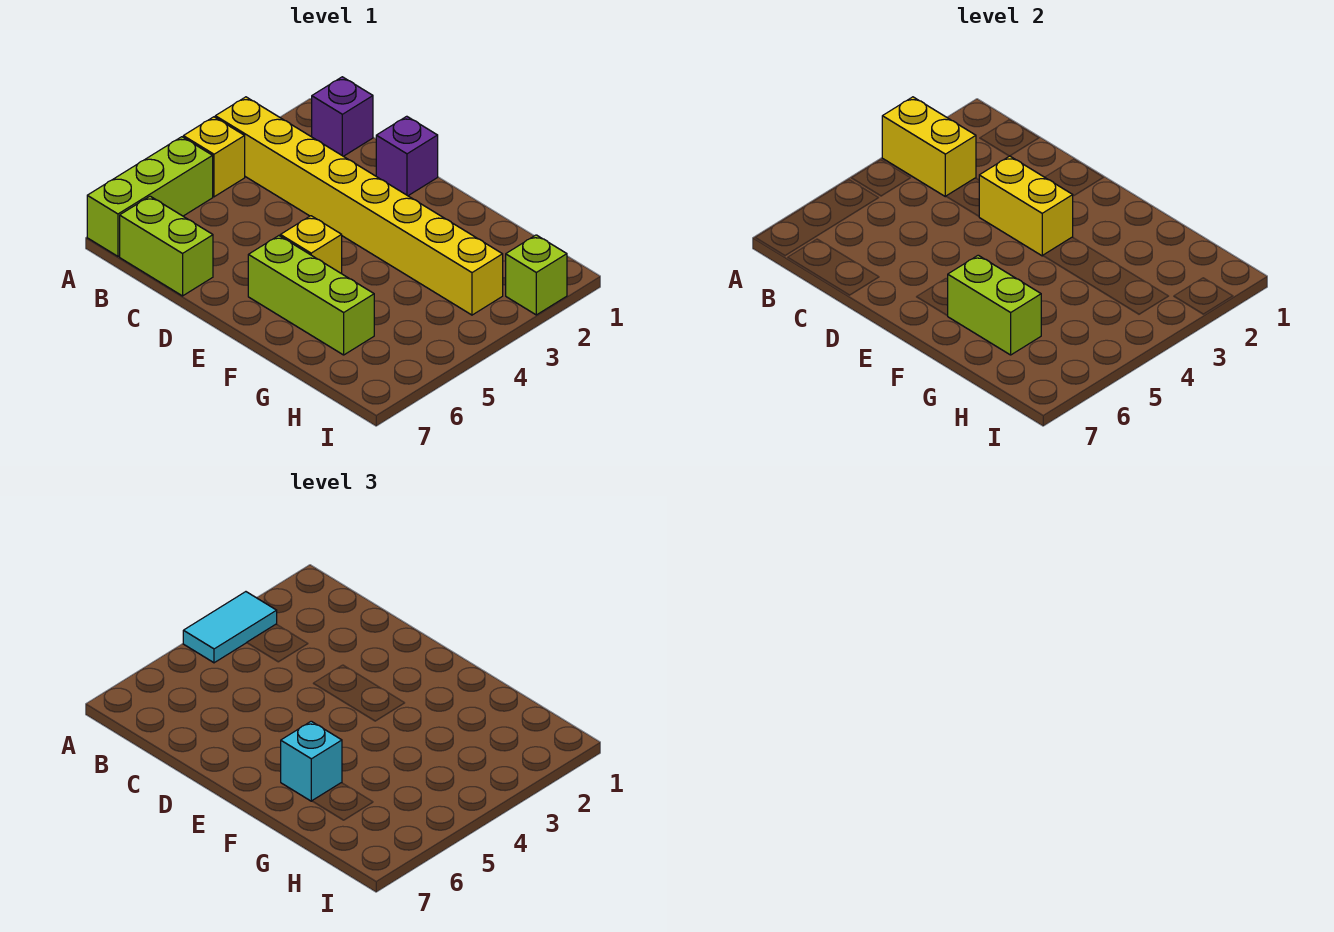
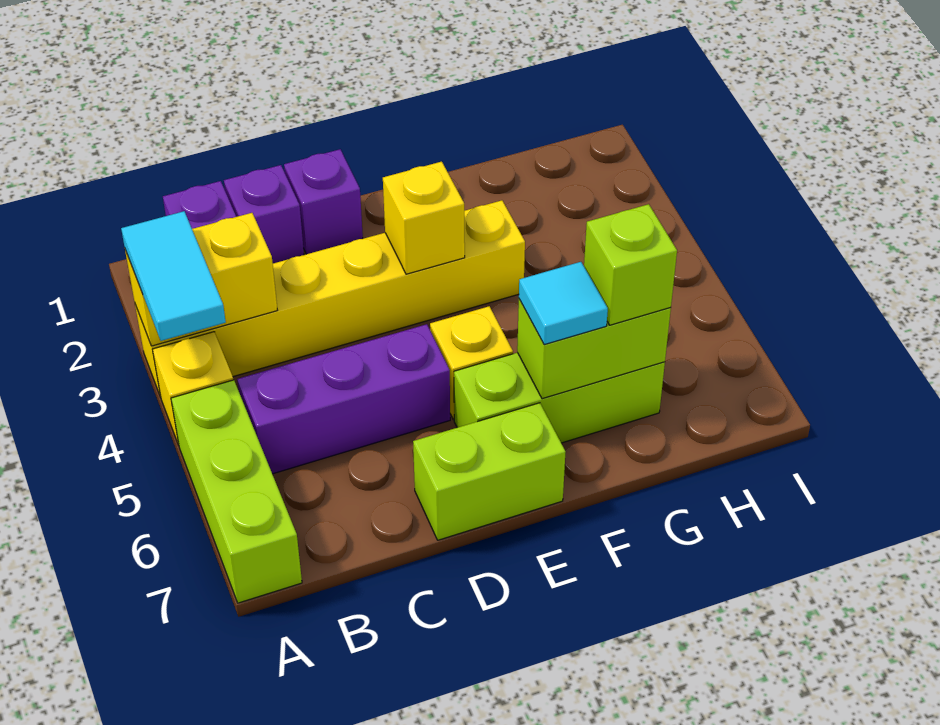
yellow 1x8 brick [215,97,503,315] -> yellow 1x6 brick [135,200,525,397]
none -> purple 1x3 brick [237,324,450,474]
lime 1x2 brick [120,196,213,296] -> lime 1x2 brick moved to [413,403,566,540]
none -> purple 1x1 brick [224,165,304,263]
yellow 1x2 brick [979,156,1073,256] -> yellow 1x1 brick [383,162,465,274]
cyan 1x1 brick [281,721,342,801] -> cyan 1x1 tile [519,262,608,345]
lime 1x1 brick [506,235,567,315] -> lime 1x1 brick moved to [584,204,677,325]

